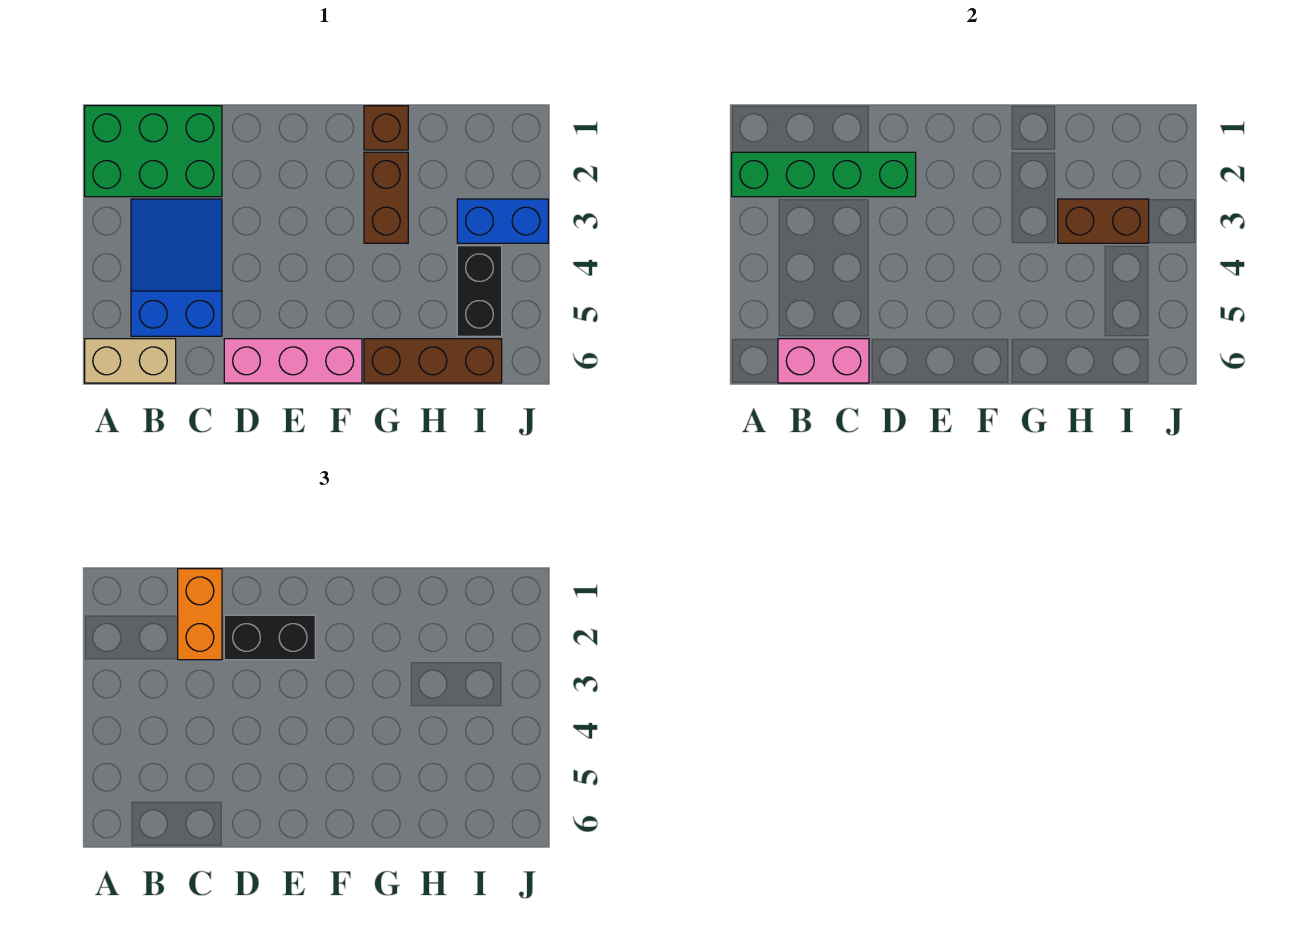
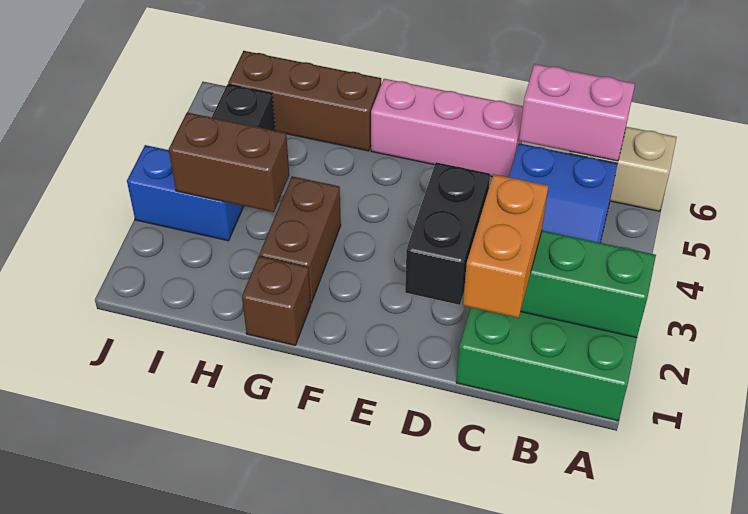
black 1x2 brick [224,615,315,660] -> black 1x2 brick turned to [405,162,490,305]

